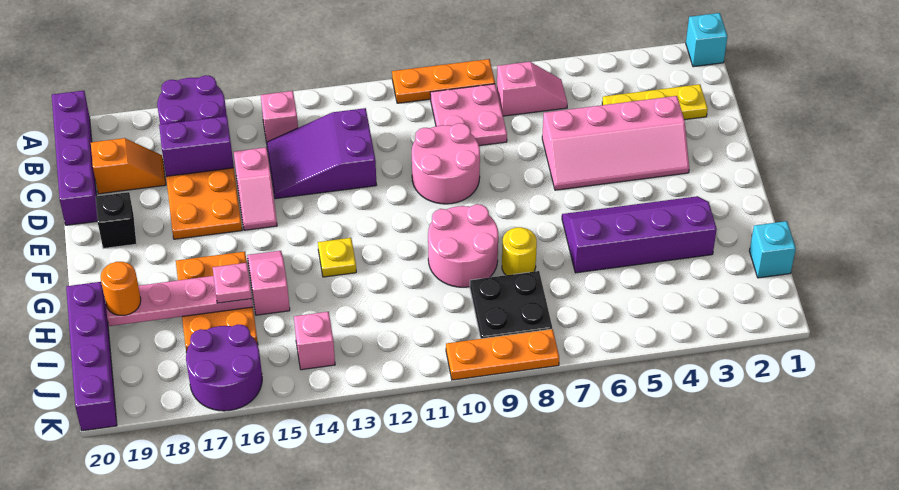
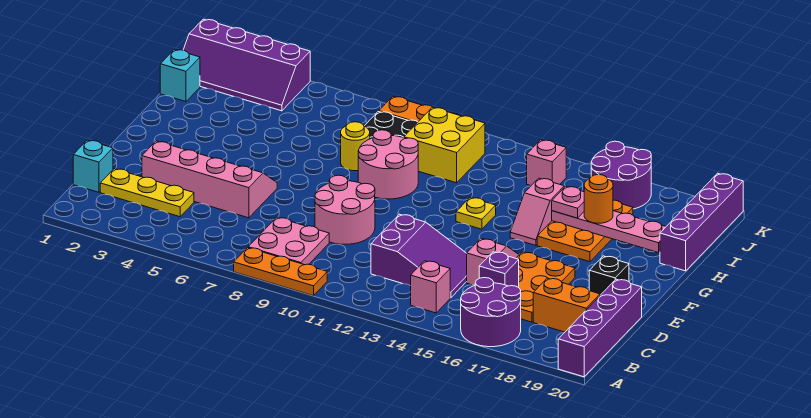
cyan 1x1 brick [686,13,727,67] -> cyan 1x1 brick moved to [73,140,113,192]
pink 1x2 slope [497,62,567,116] -> none
purple 1x2 brick [159,116,234,176] -> purple 1x1 brick [479,252,519,287]
orange 1x2 slope [91,138,166,194] -> orange 1x2 brick [533,278,600,332]
purple 2x4 slope [562,196,717,273] -> purple 2x4 slope moved to [183,19,310,111]
orange 1x1 round brick [101,262,141,315] -> orange 1x1 round brick moved to [584,175,613,223]
none -> yellow 2x2 brick [404,107,485,183]

